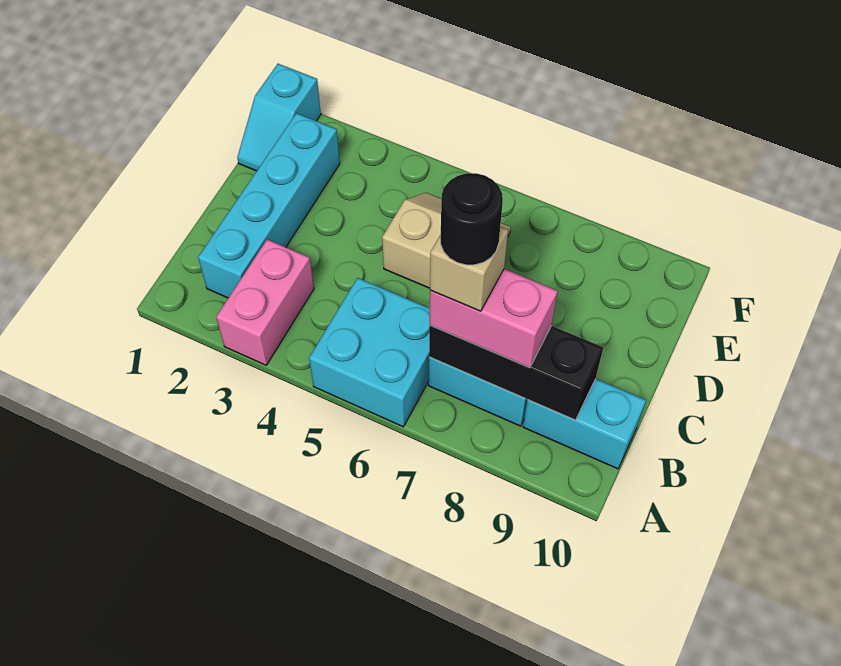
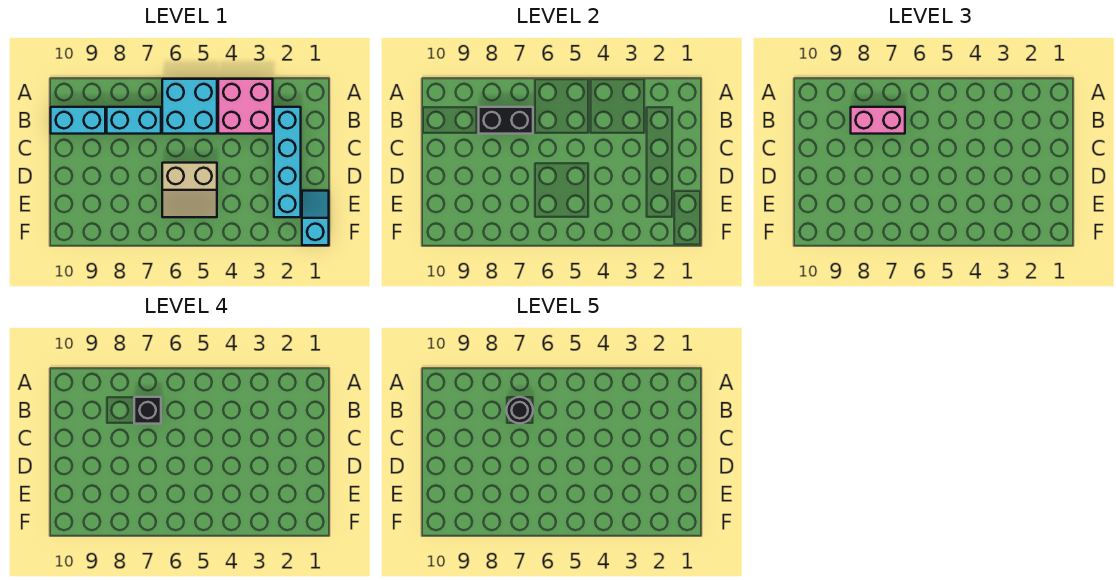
pink 1x2 brick [216,239,314,365] -> pink 2x2 brick [218,79,273,134]
black 1x3 brick [429,326,603,420] -> black 1x2 brick [479,107,533,134]
tan 1x1 brick [430,227,508,311] -> black 1x1 brick [134,397,161,424]

